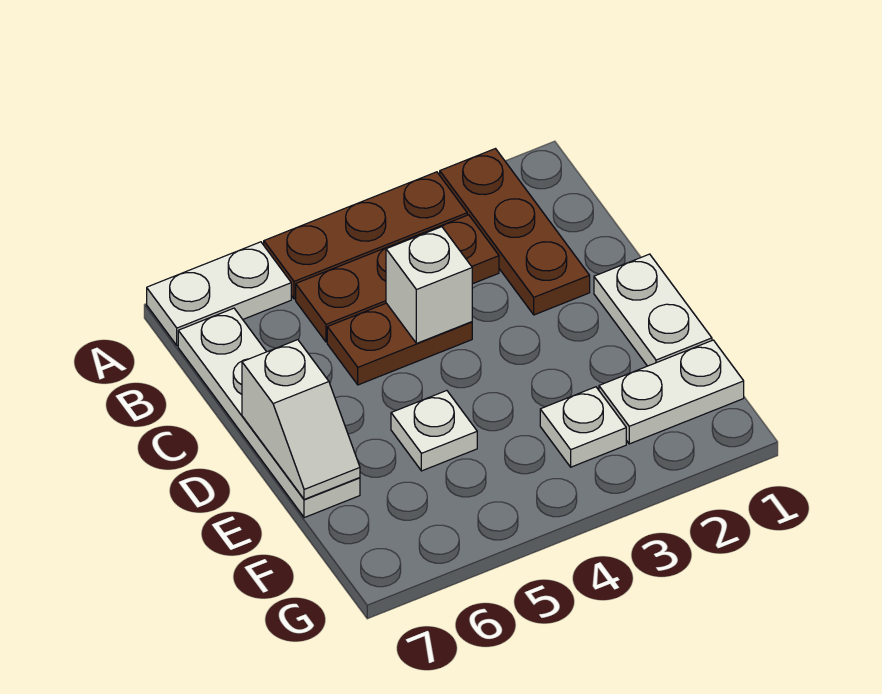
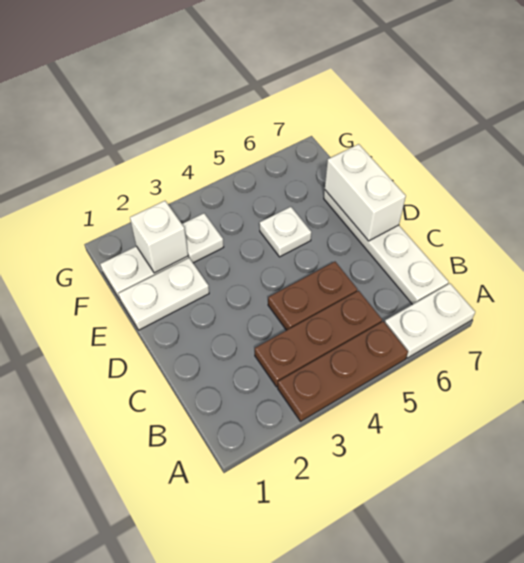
brown 1x3 plate [440,149,590,315] -> none
white 1x1 brick [386,227,472,343] -> white 1x1 brick moved to [130,201,188,273]
white 1x2 plate [594,254,712,366] -> white 1x2 plate turned to [118,258,209,330]
white 1x2 slope [242,340,360,499] -> white 1x2 brick [325,144,406,241]

